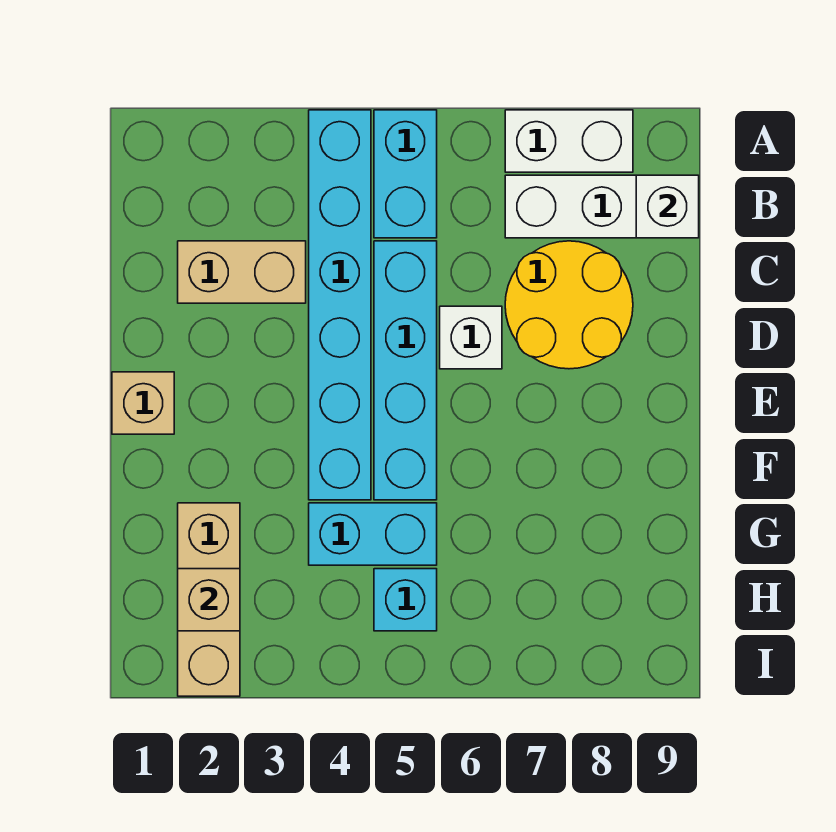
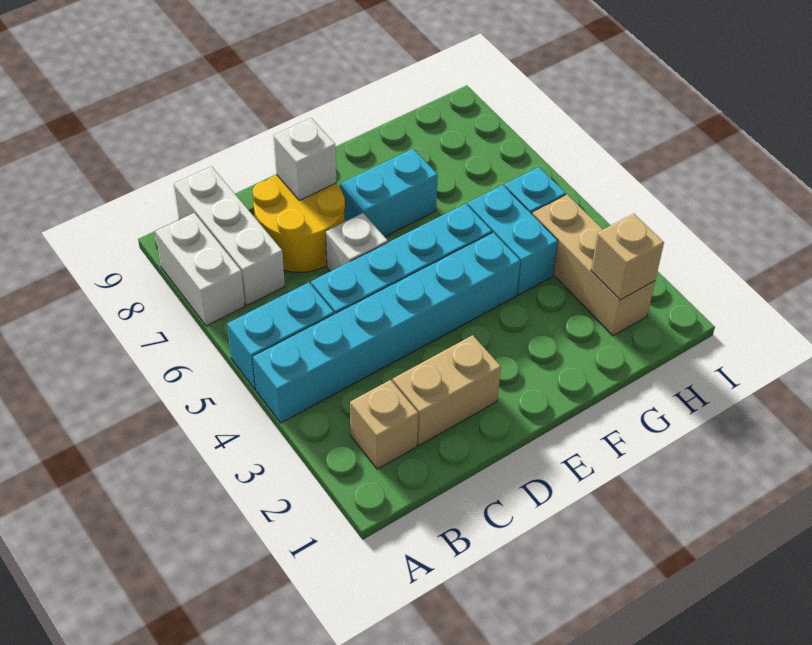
white 1x1 brick [636,175,699,238] -> white 1x1 brick moved to [274,118,336,200]
tan 1x2 brick [178,241,306,303] -> tan 1x2 brick turned to [393,335,501,445]
tan 1x1 brick [112,372,174,434] -> tan 1x1 brick moved to [350,380,418,469]
none -> cyan 1x2 brick [340,149,438,237]
tan 1x3 brick [178,503,240,696] -> tan 1x3 brick turned to [532,195,655,336]

